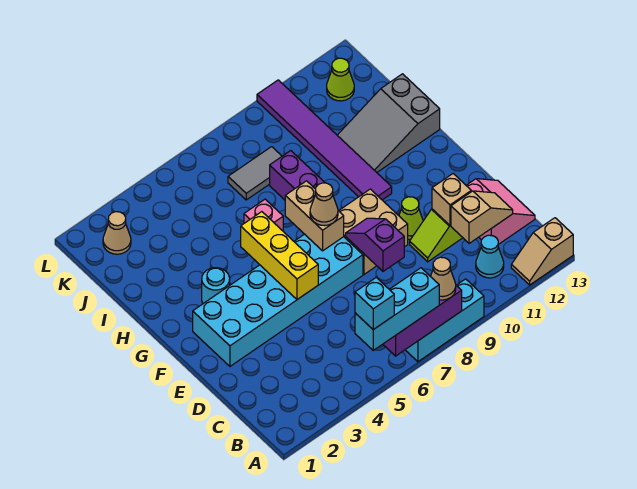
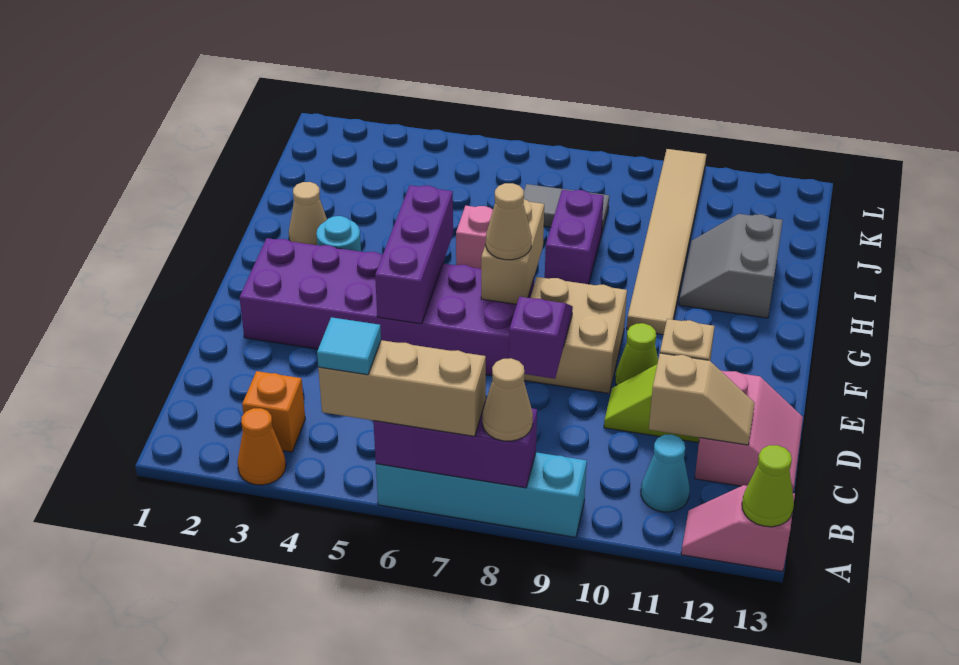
none -> orange 1x1 cone [237,408,286,485]
cyan 1x3 brick [355,268,439,350] -> tan 1x3 brick [318,340,486,436]
cyan 1x1 brick [355,277,394,330] -> cyan 1x1 tile [317,317,381,375]
cyan 1x3 brick [405,279,484,362] -> cyan 1x4 brick [376,452,587,537]
tan 1x2 slope [511,218,573,285] -> pink 1x2 slope [681,485,795,571]
none -> orange 1x1 brick [242,371,305,452]
cyan 2x6 brick [193,234,363,366] -> purple 2x6 brick [239,238,534,376]
yellow 1x3 brick [241,212,318,299] -> purple 1x3 brick [375,185,453,324]
purple 1x6 tile [257,80,392,200] -> tan 1x6 tile [627,149,706,335]
grey 2x3 slope [337,74,440,172] -> grey 2x2 slope [679,214,783,318]
tan 1x1 cone [103,212,131,254] -> tan 1x1 cone moved to [289,182,327,245]
lime 1x1 cone [327,58,354,101] -> lime 1x1 cone moved to [742,445,794,527]

